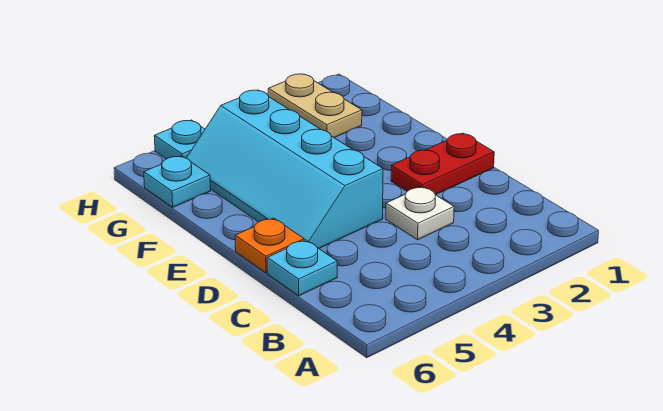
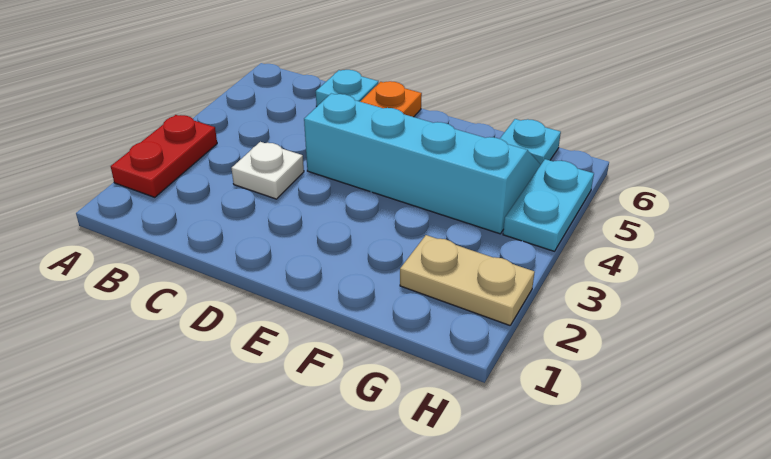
red 1x2 plate [391,133,494,195] -> red 1x2 plate moved to [111,115,217,197]
cyan 1x1 plate [154,120,205,159] -> cyan 1x2 plate [503,159,594,251]

